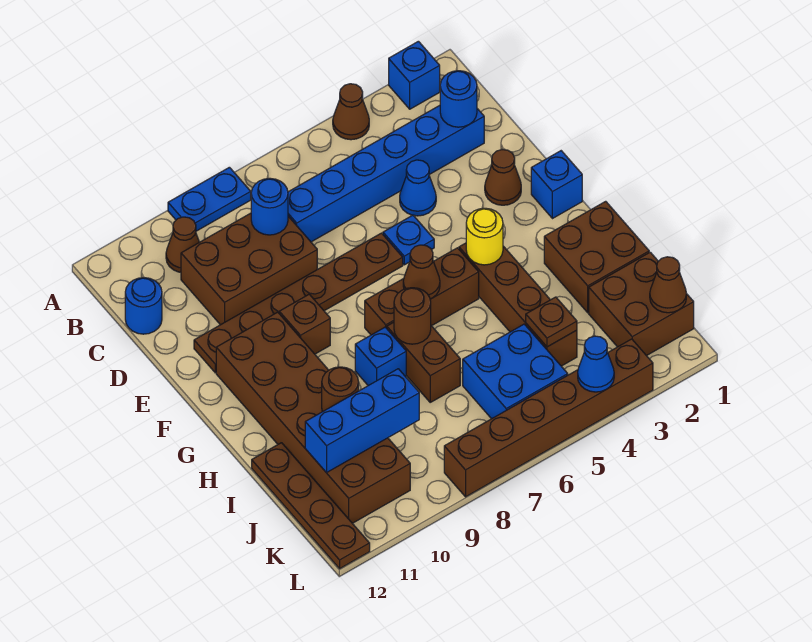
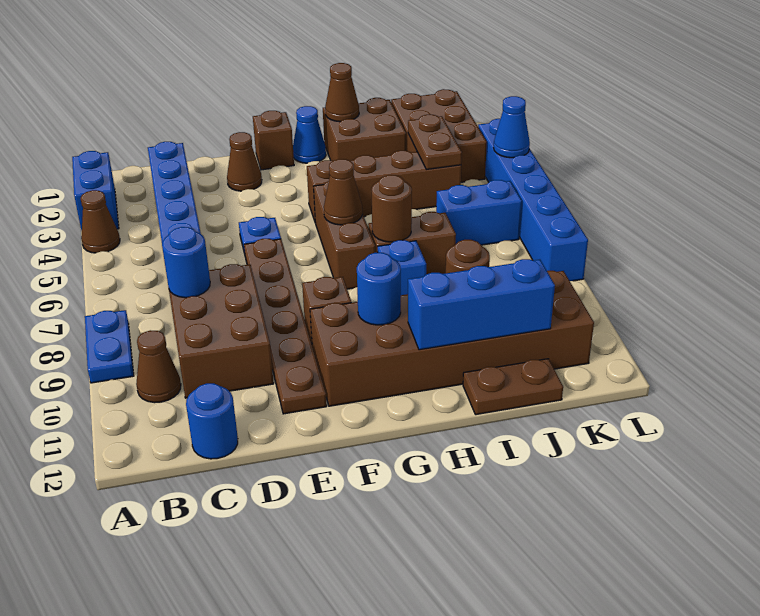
blue 1x1 brick [389,41,440,109] -> blue 1x2 brick [72,151,119,231]
blue 1x1 round brick [440,71,477,127] -> blue 1x1 round brick moved to [357,252,401,325]
blue 1x1 cone [400,160,436,216] -> blue 1x1 cone moved to [293,106,326,163]
blue 1x1 brick [531,151,582,219] -> brown 1x1 brick [253,111,294,170]
yellow 1x1 round brick [466,208,503,265] -> none
brown 1x4 plate [252,443,370,569] -> brown 1x2 plate [463,359,563,415]
brown 2x2 brick [589,252,694,356] -> brown 2x3 brick [391,89,487,182]
brown 1x1 plate [526,297,577,347] -> brown 1x2 plate [408,115,462,169]
blue 2x2 brick [463,324,568,419] -> blue 1x2 brick [436,180,522,245]
blue 1x3 brick [305,369,419,473] -> blue 1x3 brick turned to [408,259,555,350]
brown 1x1 cone [650,257,686,313] -> brown 1x1 cone moved to [325,63,359,122]
brown 1x6 brick [444,339,653,497] -> blue 1x6 brick [478,119,588,281]

